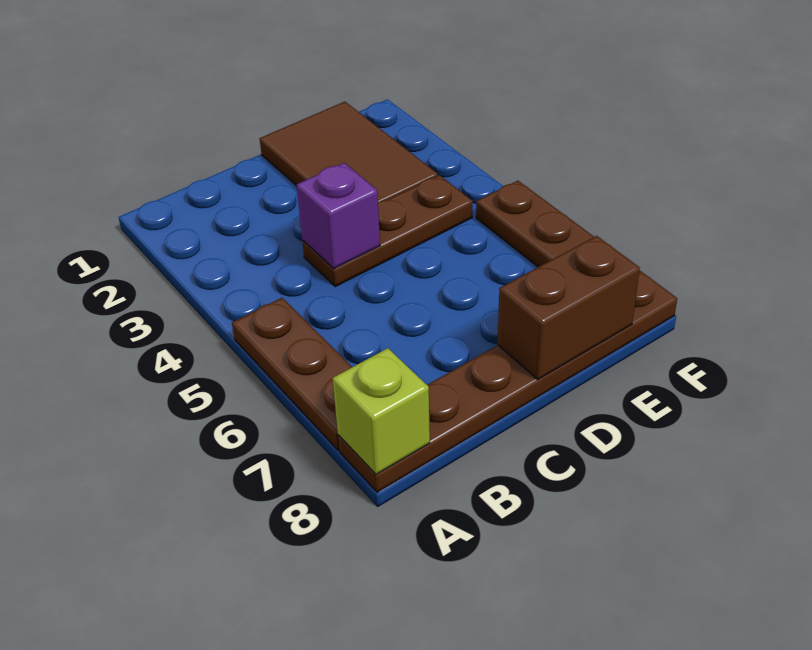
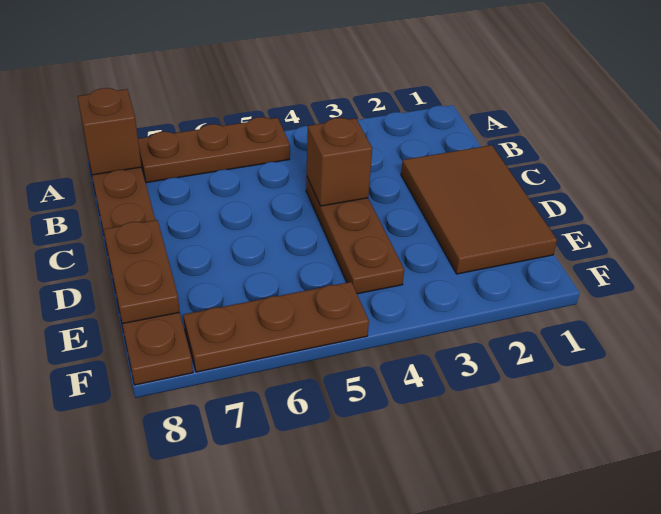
lime 1x1 brick [333,348,430,474] -> brown 1x1 brick [78,88,141,175]
purple 1x1 brick [296,163,380,269] -> brown 1x1 brick [307,118,372,206]
brown 2x3 tile [260,102,438,202] -> brown 2x3 tile turned to [401,145,557,274]
brown 1x2 brick [497,236,640,379] -> brown 1x2 plate [104,220,180,324]

